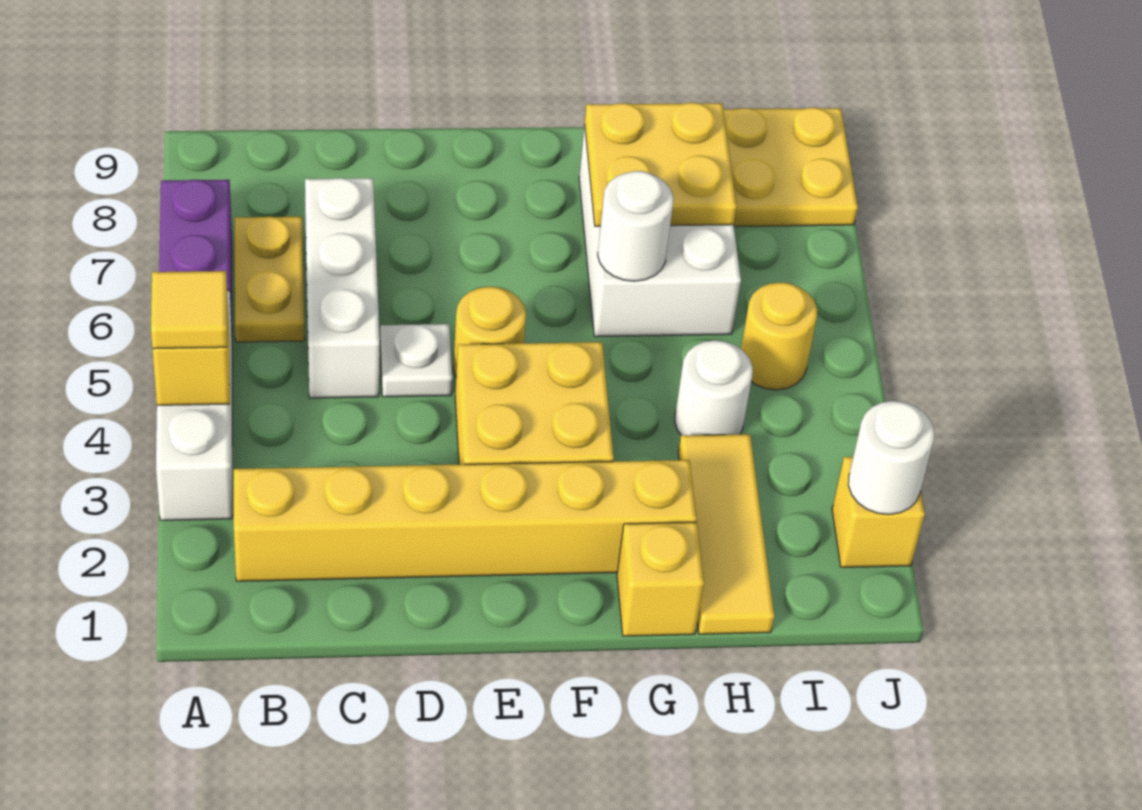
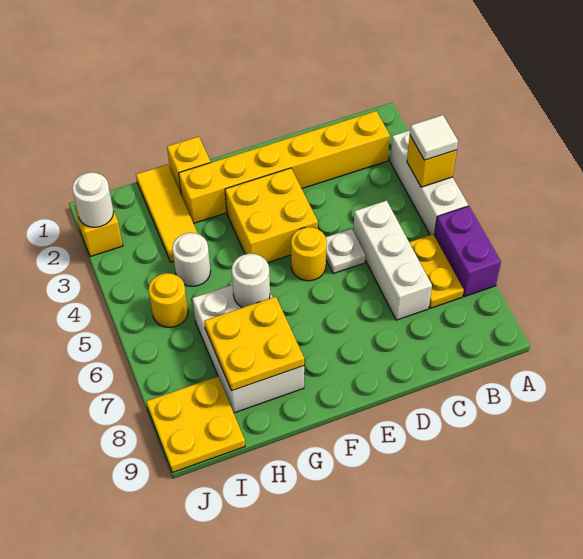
yellow 1x1 tile [151,271,227,349] -> white 1x1 tile [410,115,458,160]

